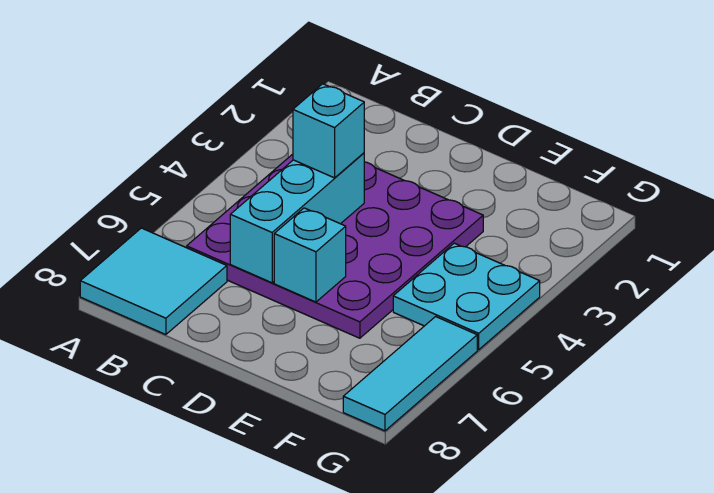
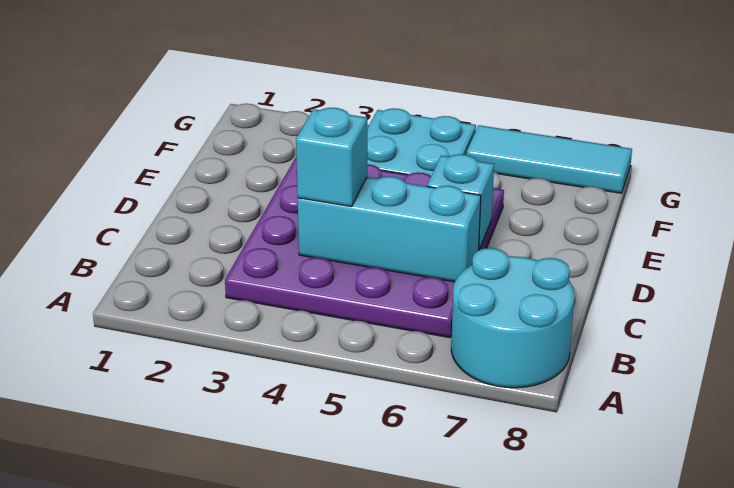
cyan 2x2 tile [80,228,227,335] -> cyan 2x2 round brick [451,248,574,388]

